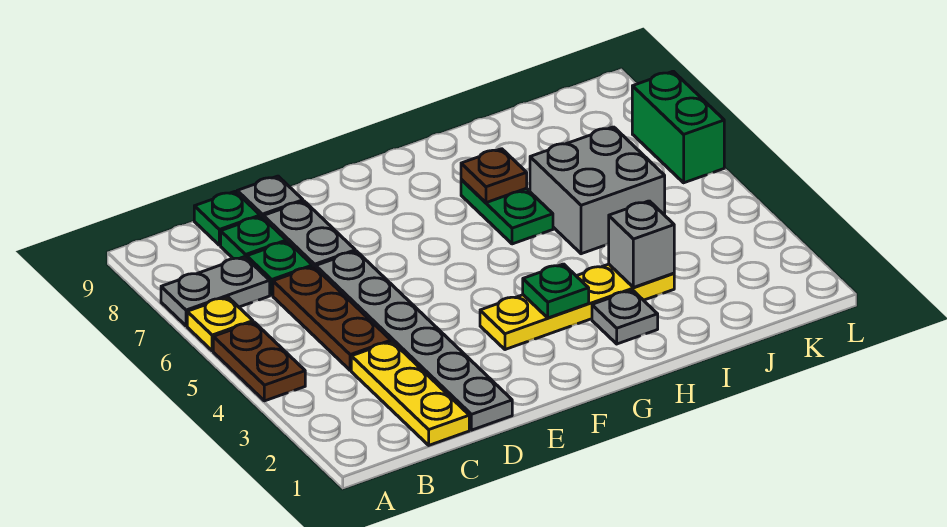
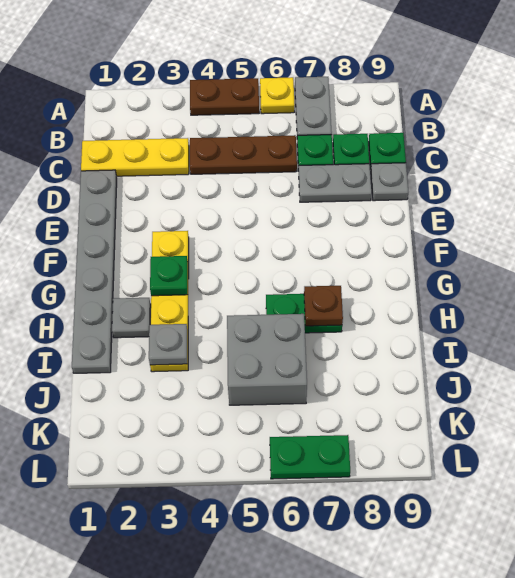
grey 1x6 plate [316,251,512,430] -> grey 1x6 plate turned to [72,170,117,373]
grey 1x1 brick [609,201,674,287] -> grey 1x1 plate [149,324,187,365]
green 1x2 brick [632,71,724,183] -> green 1x2 plate [270,435,350,479]

